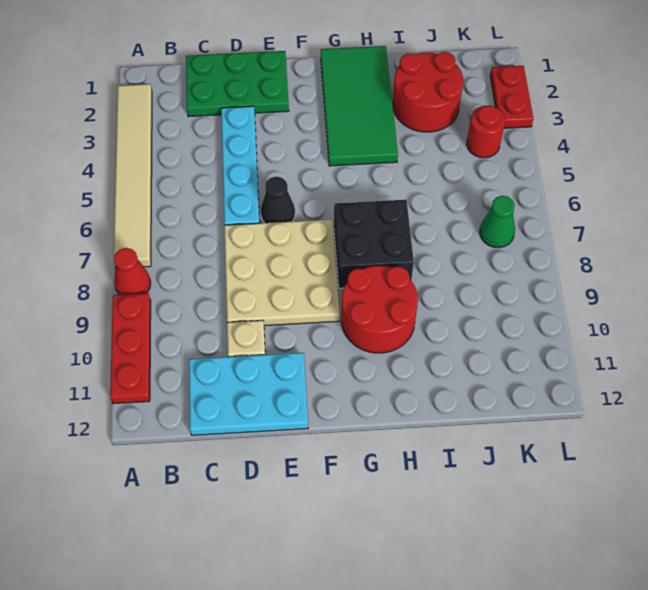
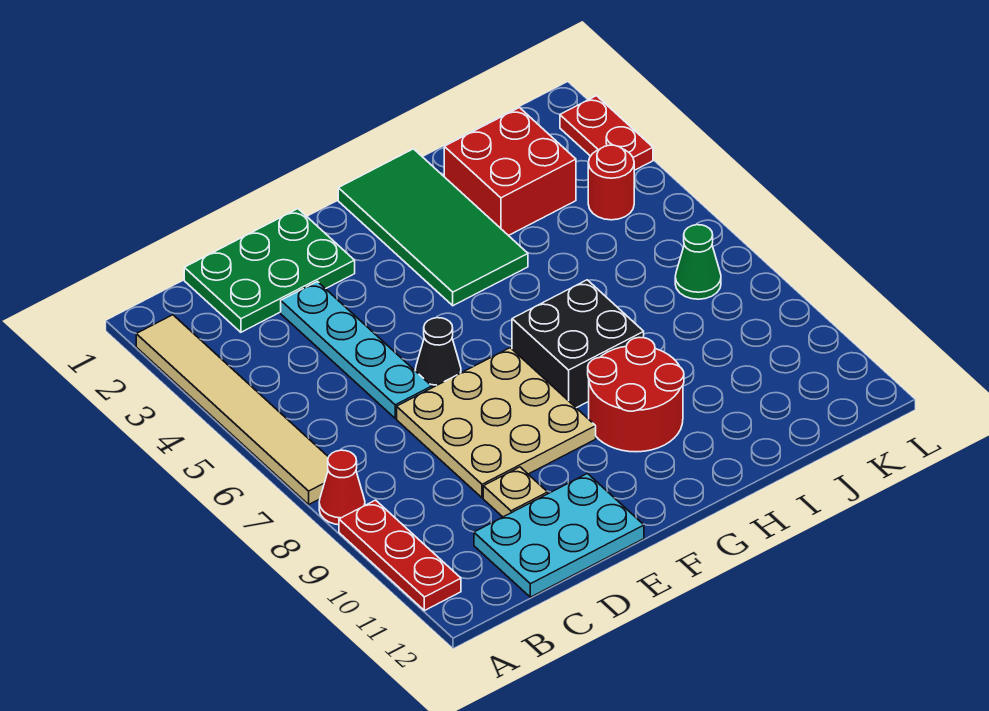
red 2x2 round brick [393,52,463,132] -> red 2x2 brick [444,108,576,236]

